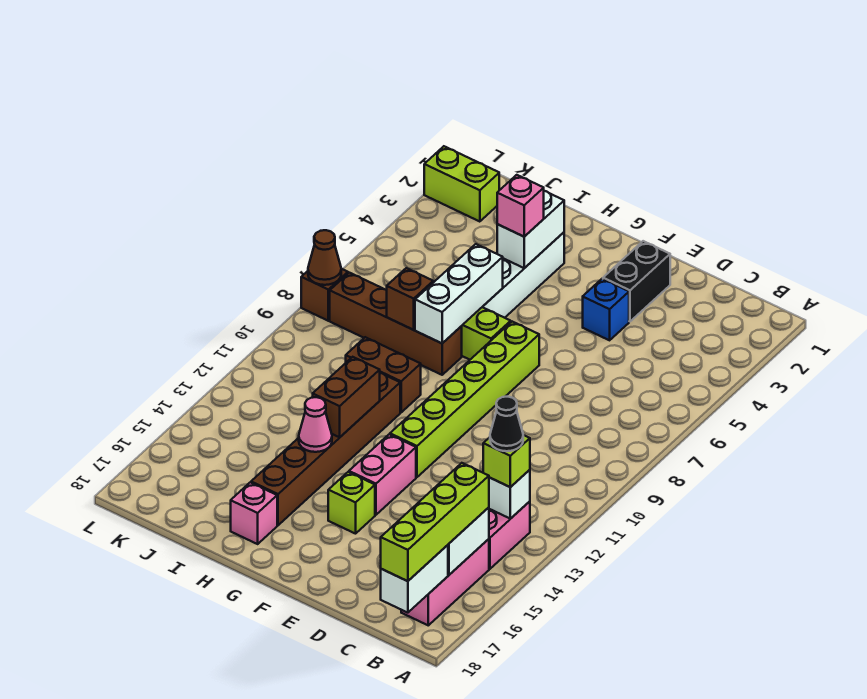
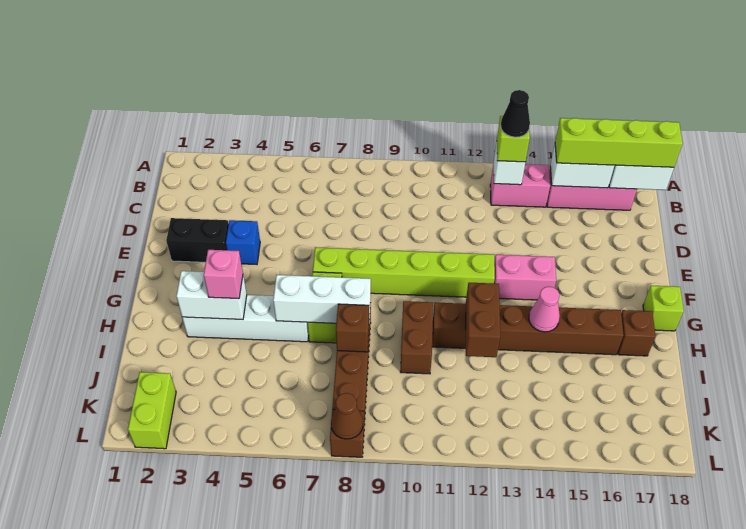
lime 1x1 brick [328,472,375,534] -> lime 1x1 brick moved to [643,286,684,331]
brown 1x2 brick [313,357,380,437] -> brown 1x2 brick turned to [466,283,500,357]
pink 1x1 brick [231,482,277,544] -> brown 1x1 brick [618,310,656,356]

